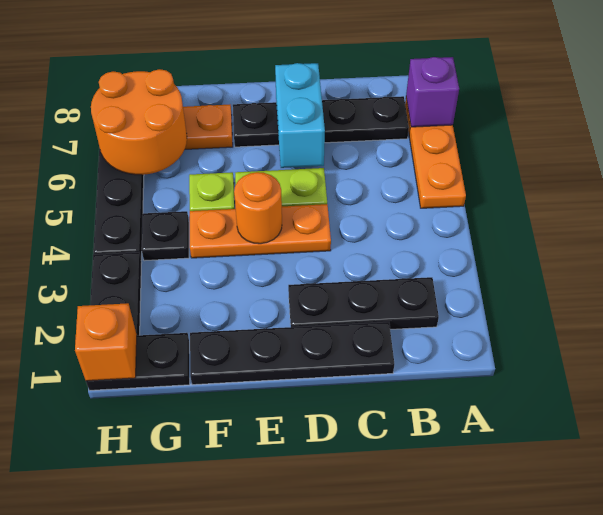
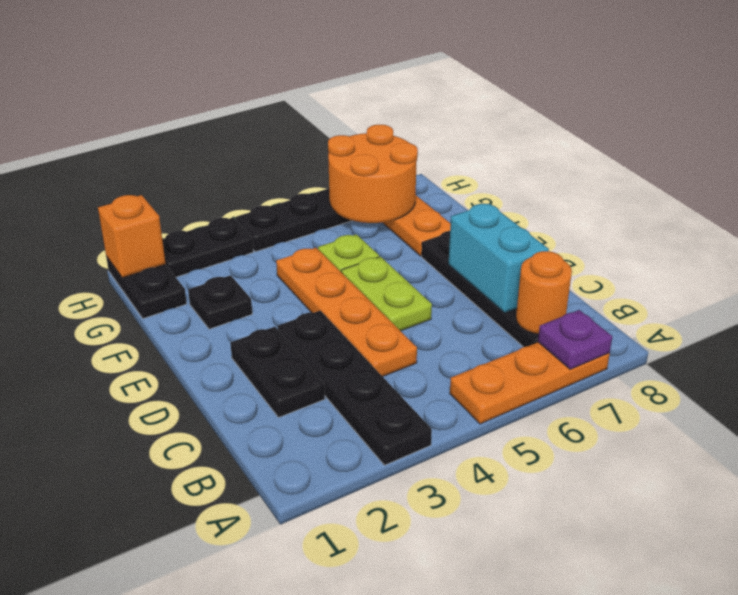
purple 1x1 brick [406,57,459,127] -> purple 1x1 plate [538,310,612,369]
black 1x3 plate [288,277,439,329] -> black 1x2 plate [230,327,325,417]
black 1x4 plate [190,322,394,385] -> black 1x4 plate moved to [277,311,432,465]
orange 1x3 plate [190,204,331,258] -> orange 1x4 plate [276,248,417,376]
cyan 1x2 brick [275,63,325,168] -> cyan 1x2 brick turned to [448,204,549,313]
orange 1x1 round brick [234,172,282,244] -> orange 1x1 round brick moved to [516,251,572,334]
black 1x1 plate [142,211,189,261] -> black 1x1 plate moved to [188,275,252,329]

